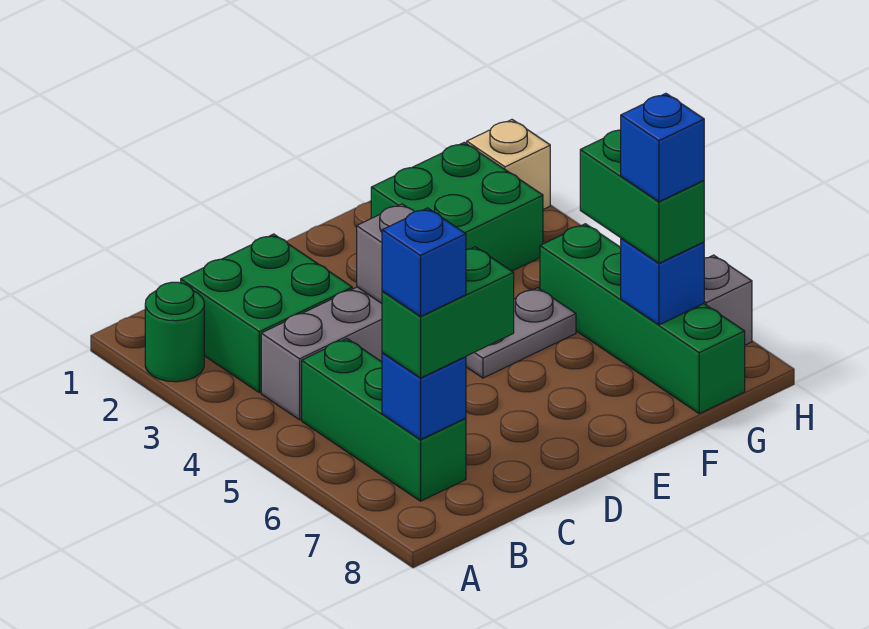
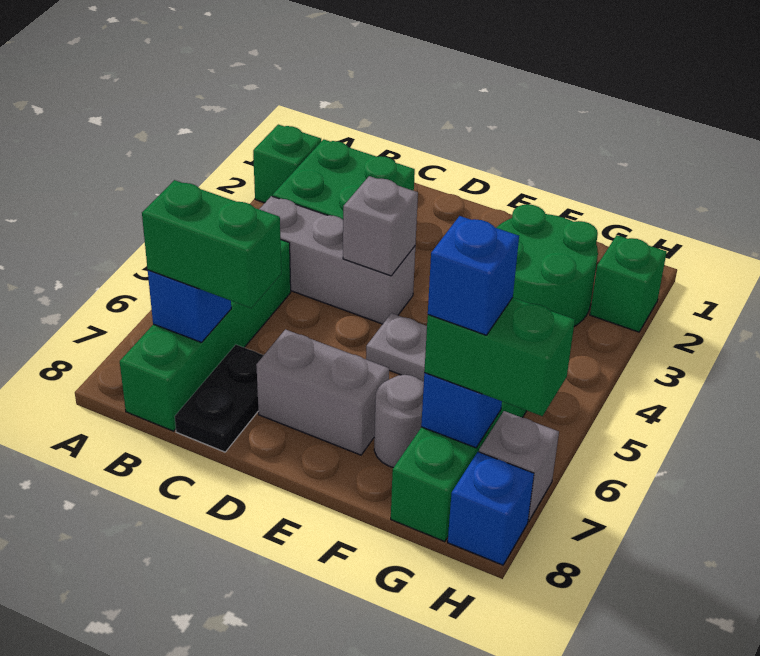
green 1x1 round brick [145,282,204,382] -> green 1x1 brick [253,125,321,203]
green 1x3 brick [302,339,466,501] -> green 1x4 brick [120,239,291,431]
blue 1x1 brick [382,208,466,316] -> blue 1x1 brick moved to [448,452,534,565]
none -> black 1x2 plate [175,345,264,452]
none -> grey 1x2 brick [256,329,389,455]
green 2x2 brick [371,142,543,271] -> green 2x2 round brick [496,204,598,326]
none -> grey 1x1 round brick [374,375,424,468]
green 1x2 brick [580,130,704,263] -> green 1x2 brick turned to [424,298,575,416]
tan 1x1 brick [467,120,550,209] -> green 1x1 brick [590,235,667,332]

